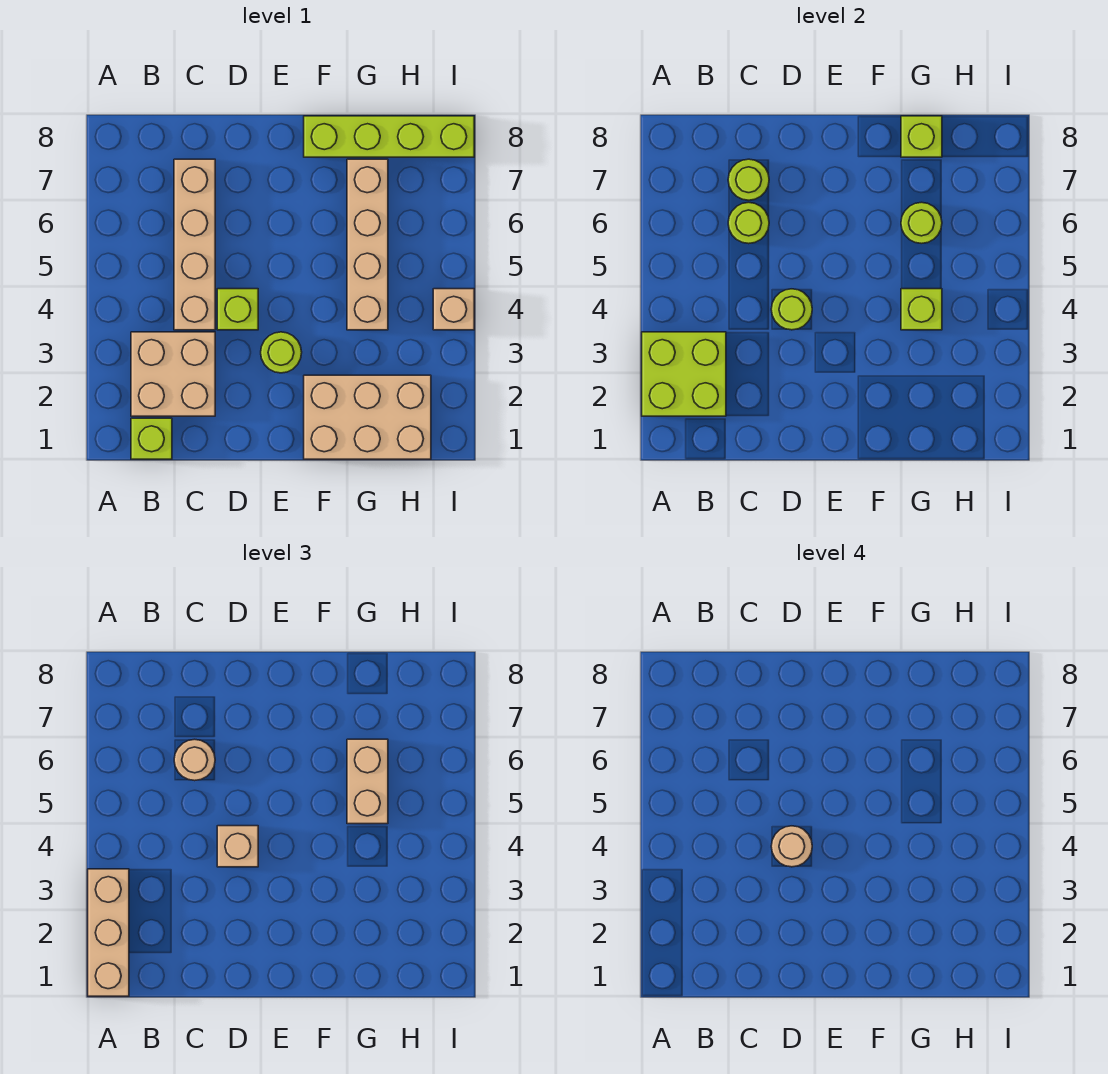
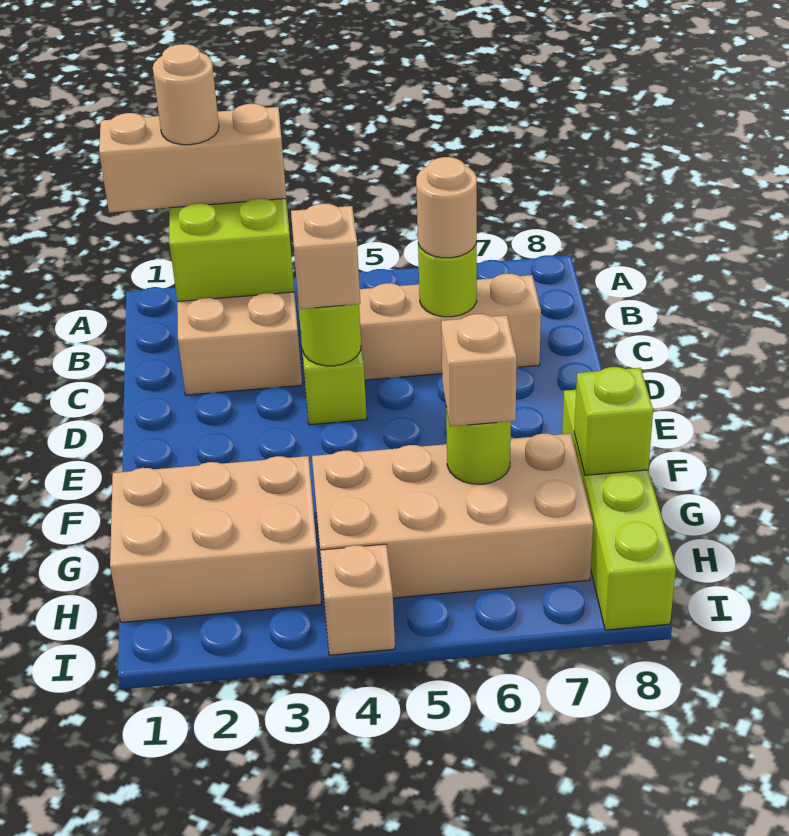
lime 1x1 brick [131,418,172,459] -> none
lime 1x1 round brick [728,159,769,200] -> none
tan 1x1 round brick [771,826,812,867] -> tan 1x1 round brick moved to [153,44,219,145]
lime 1x1 round brick [261,332,302,373] -> none
tan 2x3 brick [304,375,431,459] -> tan 2x3 brick turned to [110,456,321,622]
tan 1x4 brick [347,159,388,330] -> tan 2x4 brick [312,434,593,598]
lime 1x1 brick [901,289,942,330] -> none
tan 1x2 brick [347,739,388,824] -> tan 1x1 brick [441,314,517,426]

